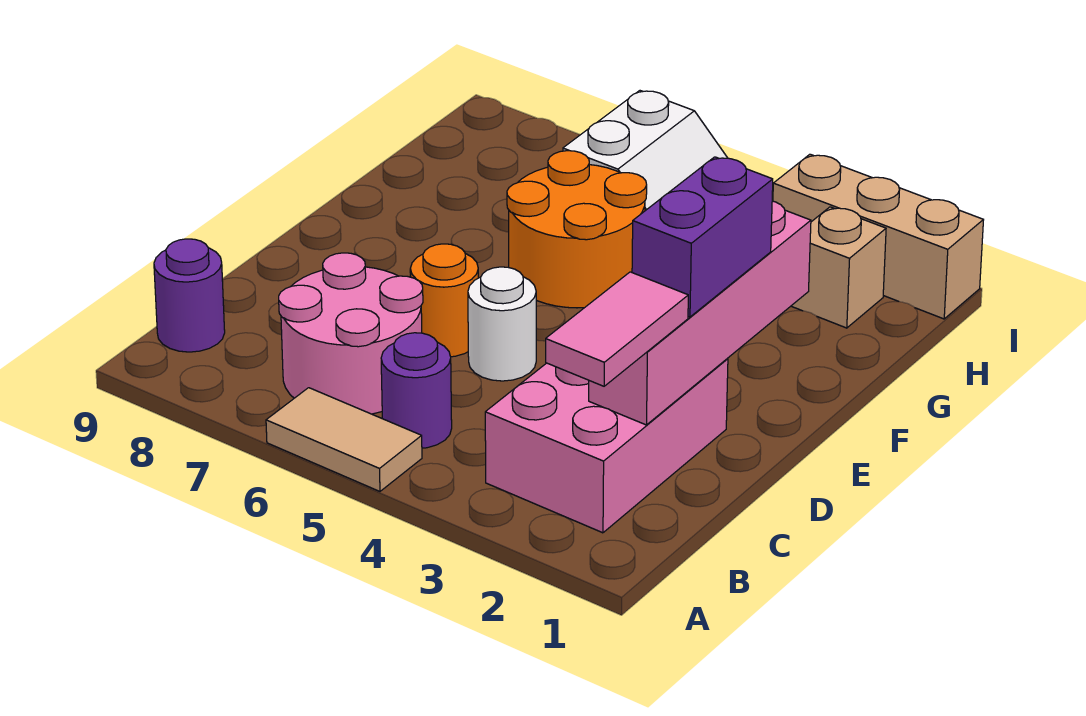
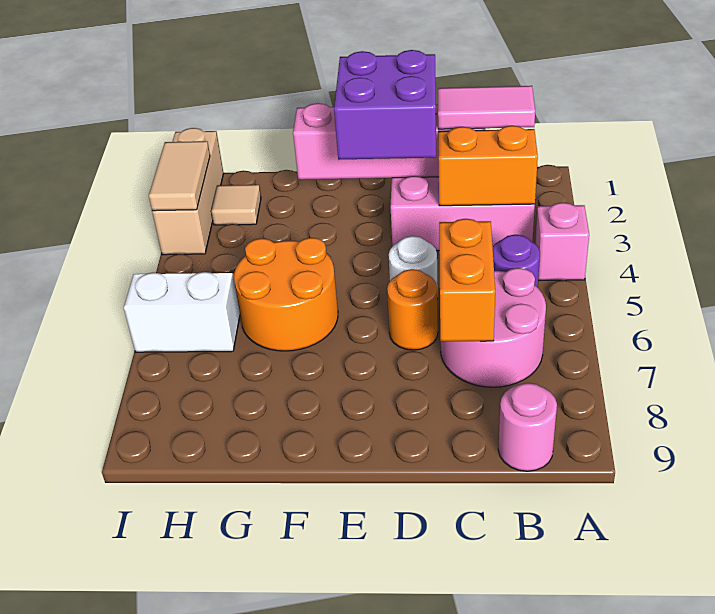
none -> pink 1x1 brick [535,203,589,281]
tan 1x2 tile [266,388,422,491] -> tan 1x2 tile moved to [149,141,210,211]
none -> orange 1x2 brick [438,126,538,206]
purple 1x1 round brick [154,239,225,352] -> pink 1x1 round brick [498,383,557,471]
none -> orange 1x2 brick [439,219,495,342]
purple 1x2 brick [632,157,773,317] -> purple 2x2 brick [334,50,436,160]
tan 1x1 brick [792,207,886,328] -> tan 1x1 tile [212,185,261,225]

